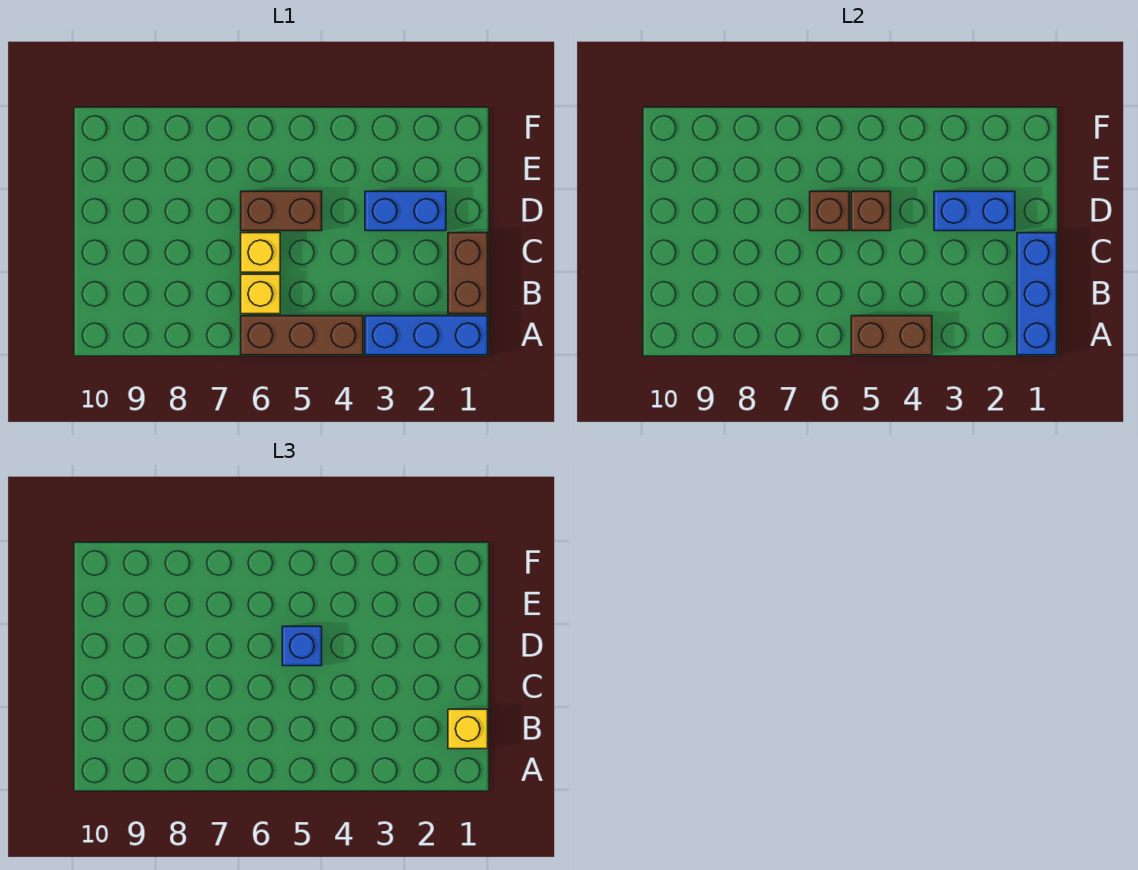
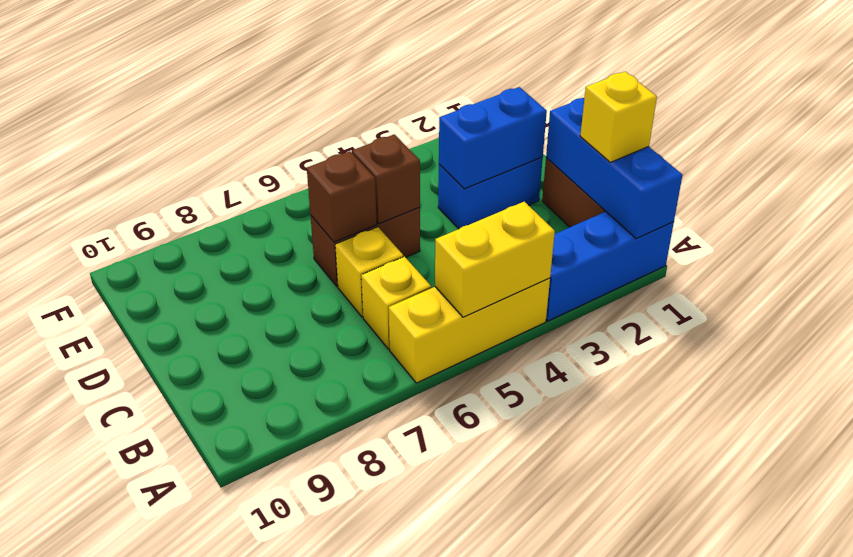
brown 1x3 brick [241,316,363,355] -> yellow 1x3 brick [389,278,550,383]
brown 1x2 brick [851,316,932,355] -> yellow 1x2 brick [435,202,555,317]
blue 1x1 brick [282,626,322,666] -> none

